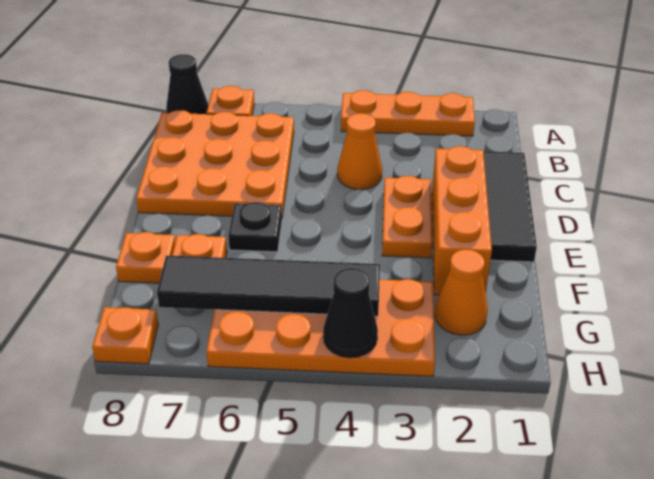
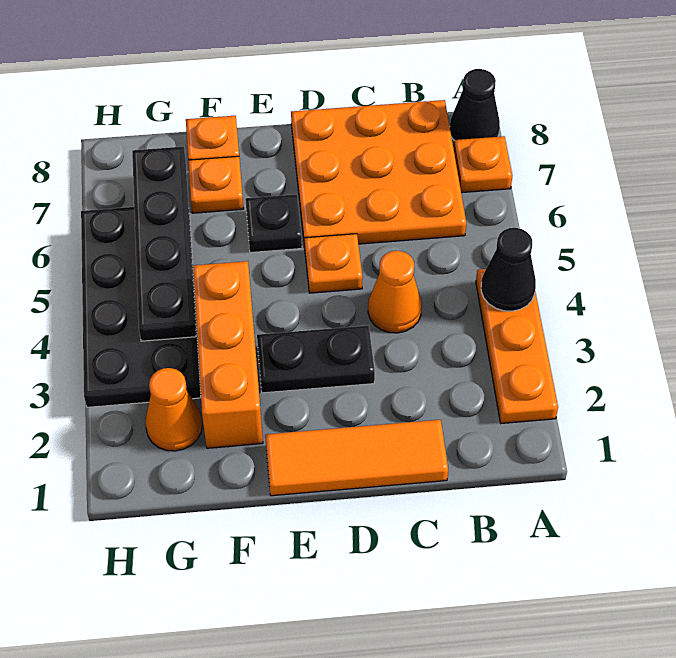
black 1x3 tile [483,151,537,262] -> orange 1x3 tile [265,420,448,496]
orange 1x3 brick [432,146,492,295] -> orange 1x3 brick turned to [193,261,263,448]
orange 1x2 plate [382,176,432,258] -> black 1x2 plate [257,326,375,393]
orange 2x4 plate [206,279,435,377] -> black 2x4 plate [81,206,201,407]
black 1x4 tile [157,255,380,316] -> black 1x4 plate [132,147,196,341]
black 1x1 cone [323,268,378,358] -> black 1x1 cone moved to [481,228,536,311]
orange 1x1 plate [92,307,158,364] -> orange 1x1 plate moved to [304,234,363,293]

